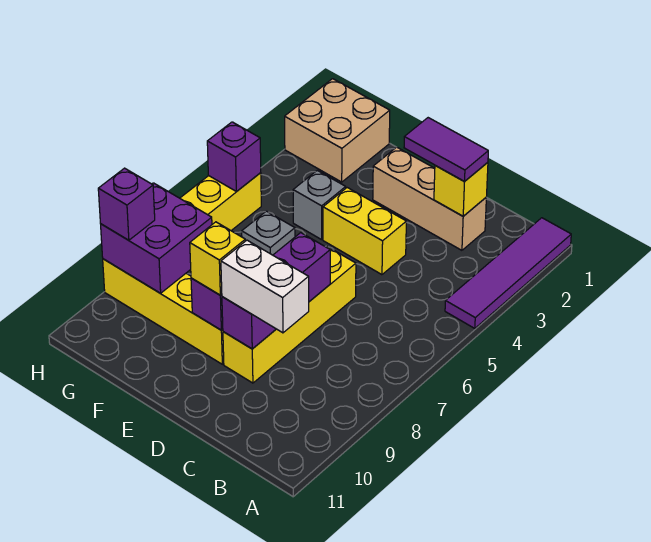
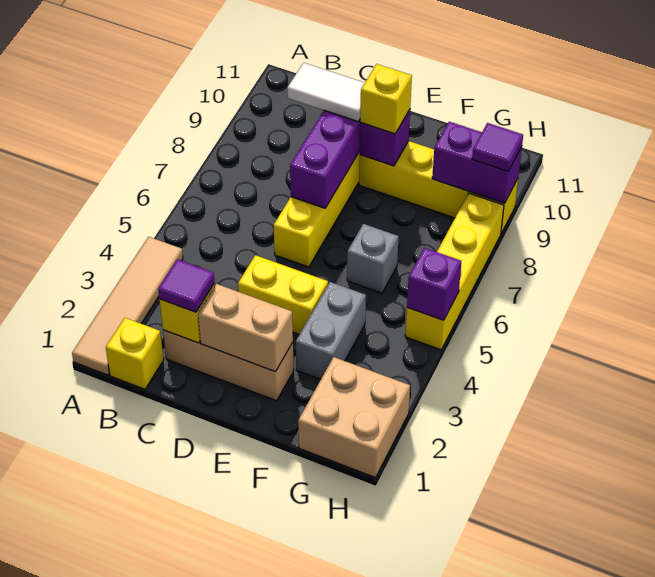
purple 1x4 tile [445,218,571,329] -> tan 1x4 tile [72,237,183,375]
none -> yellow 1x1 brick [106,318,164,389]
purple 1x2 tile [404,118,488,182] -> purple 1x1 tile [158,259,215,312]
white 1x2 brick [221,240,309,333] -> white 1x2 tile [287,63,364,121]
none -> tan 1x2 brick [198,284,293,372]
grey 1x1 brick [293,170,346,240] -> grey 1x2 brick [296,282,366,379]
purple 2x2 brick [101,183,212,293] -> purple 1x2 brick [432,122,522,203]
purple 1x1 brick [98,168,155,240] -> purple 1x1 tile [472,123,523,171]

